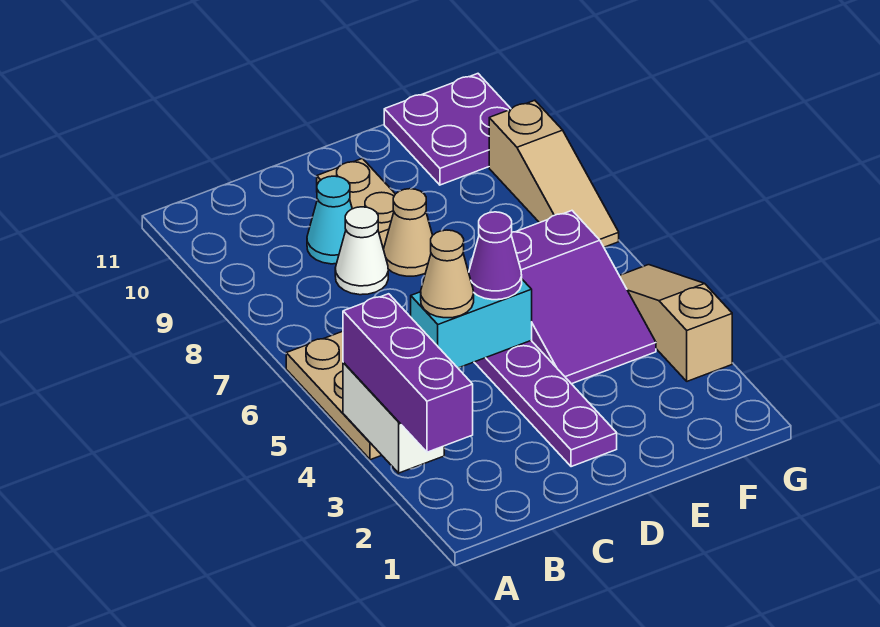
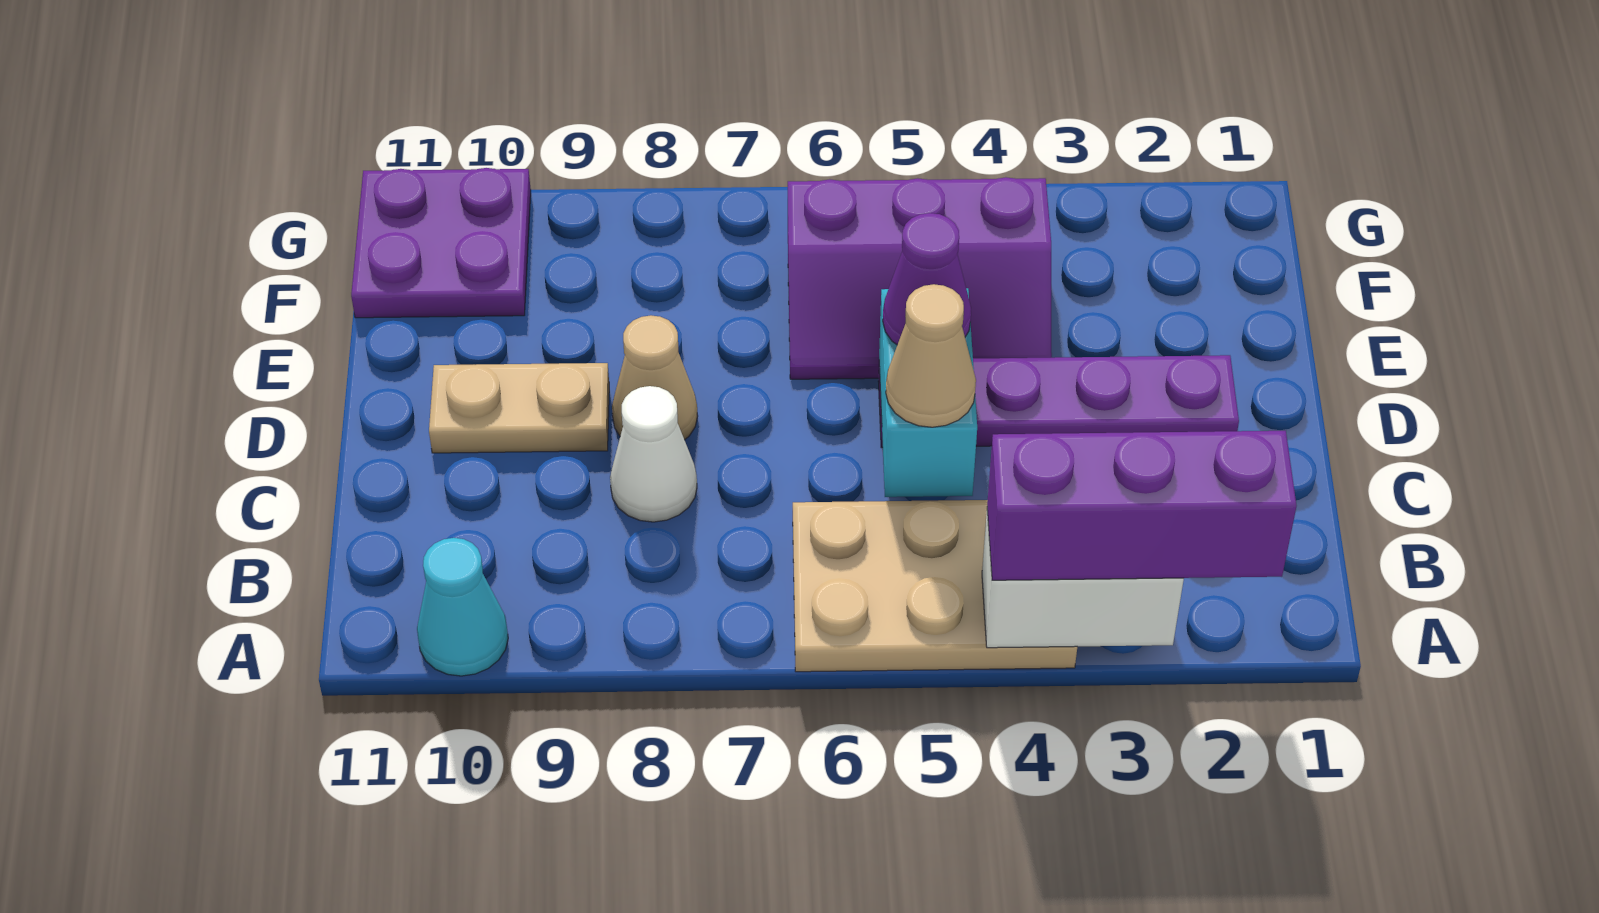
cyan 1x1 cone [307,176,352,264] -> cyan 1x1 cone moved to [417,538,508,676]
purple 2x3 slope [511,211,656,384] -> purple 2x3 slope turned to [788,177,1052,379]
tan 1x3 slope [619,265,732,381] -> none
tan 1x3 slope [489,100,619,247] -> none

